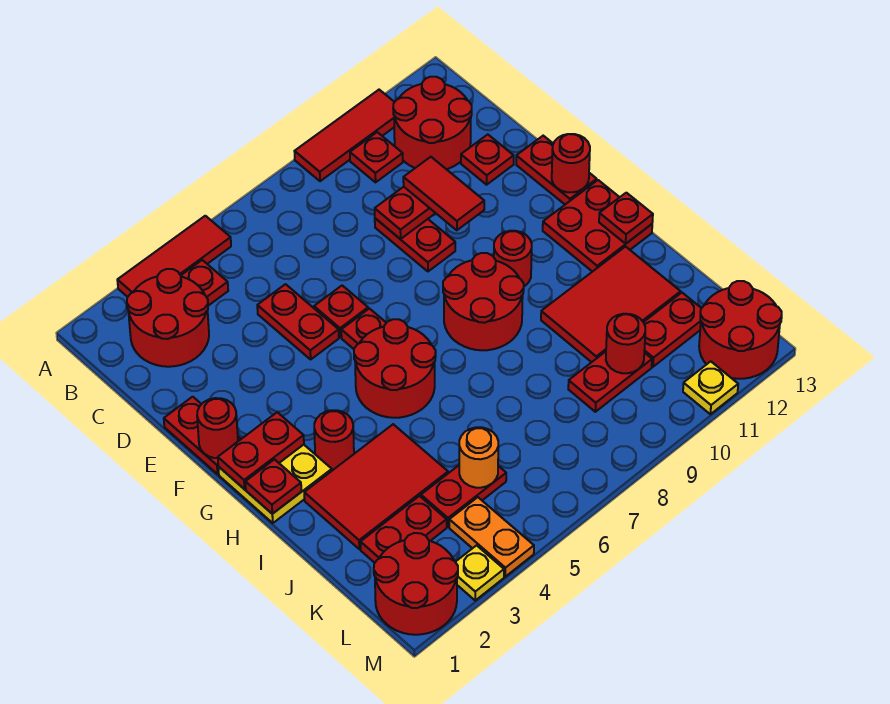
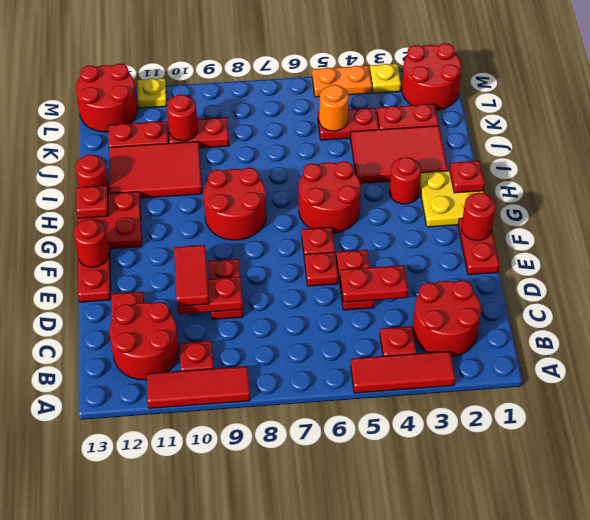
red 1x2 plate [218,412,304,489] -> red 1x2 plate moved to [340,265,408,302]
red 1x1 round brick [494,231,532,286] -> red 1x1 round brick moved to [75,154,109,192]
orange 1x2 plate [449,497,534,577] -> orange 1x2 plate turned to [312,66,372,97]

